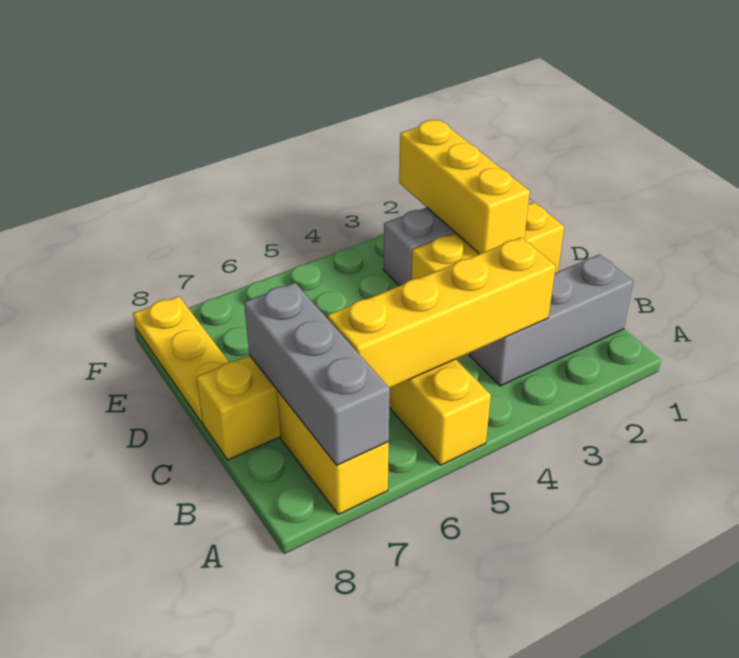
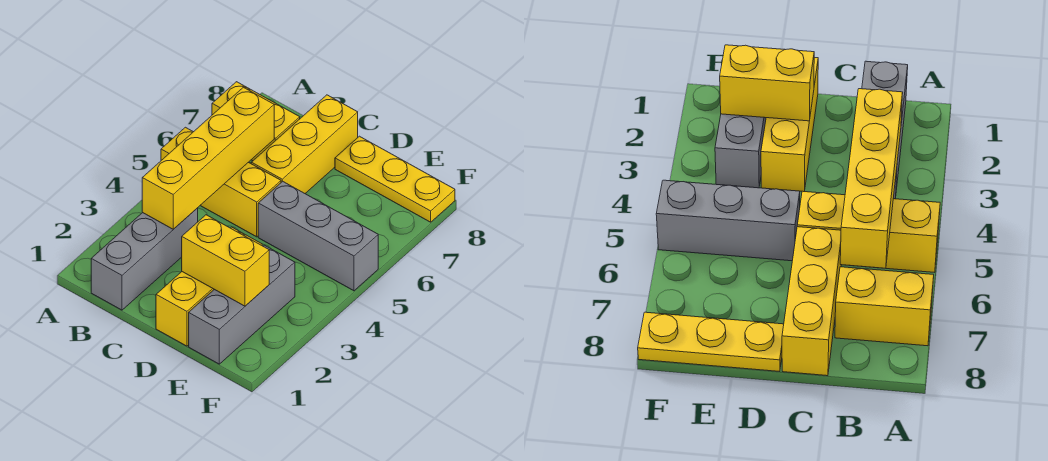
grey 1x3 brick [244,283,390,465] -> grey 1x3 brick moved to [258,181,378,291]
yellow 1x3 brick [399,120,530,254] -> yellow 1x2 brick [182,215,269,306]

